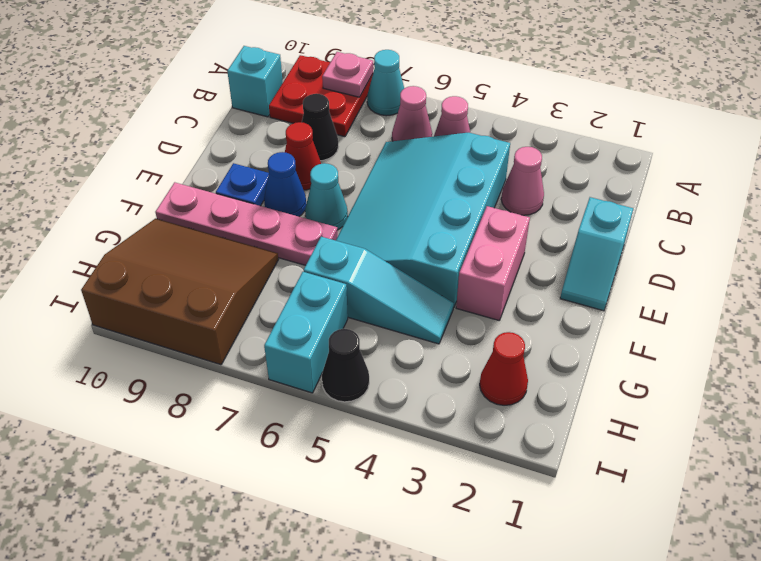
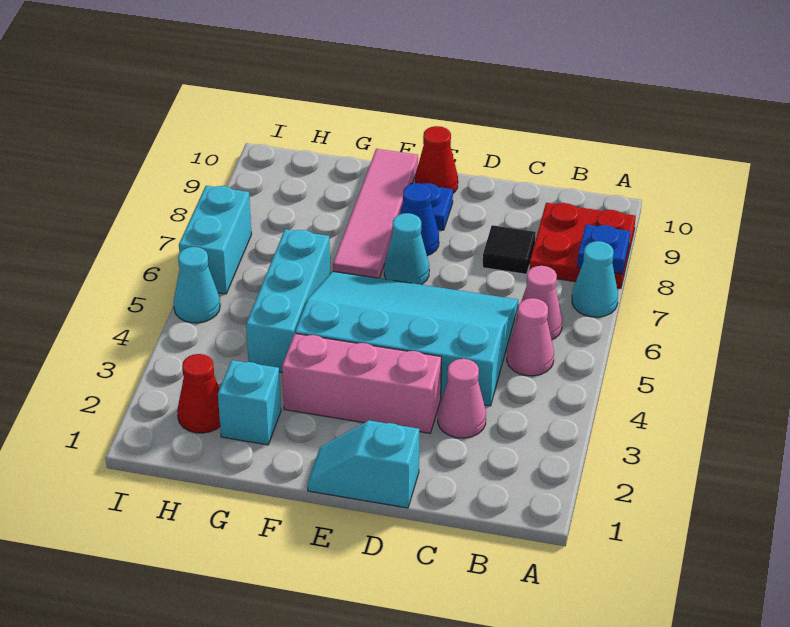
pink 1x1 plate [322,52,373,97] -> blue 1x1 plate [577,225,630,274]
cyan 1x1 brick [227,46,283,117] -> cyan 1x1 brick moved to [218,360,281,445]
black 1x1 cone [302,94,338,161] -> black 1x1 tile [483,225,536,274]
red 1x1 cone [285,122,321,190] -> red 1x1 cone moved to [415,126,458,193]
pink 1x2 brick [456,206,530,320] -> pink 1x3 brick [282,334,441,433]
pink 1x4 plate [155,182,338,265] -> pink 1x4 tile [333,149,418,278]
cyan 1x3 slope [304,237,454,344] -> cyan 1x3 brick [246,229,330,372]
brown 3x3 slope [81,218,278,365] -> none
cyan 1x2 brick [264,272,348,393] -> cyan 1x2 brick turned to [179,186,252,294]
black 1x1 cone [322,329,369,402] -> cyan 1x1 cone [174,247,220,323]

